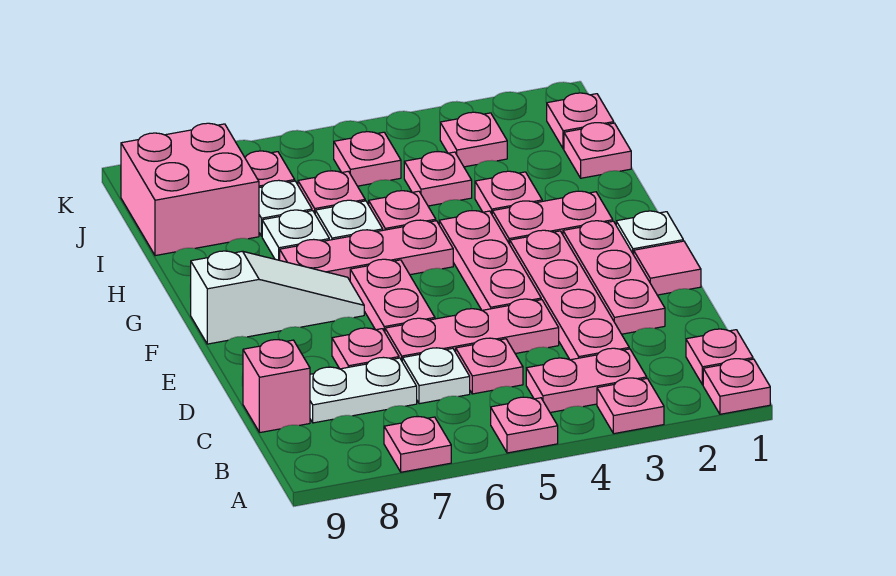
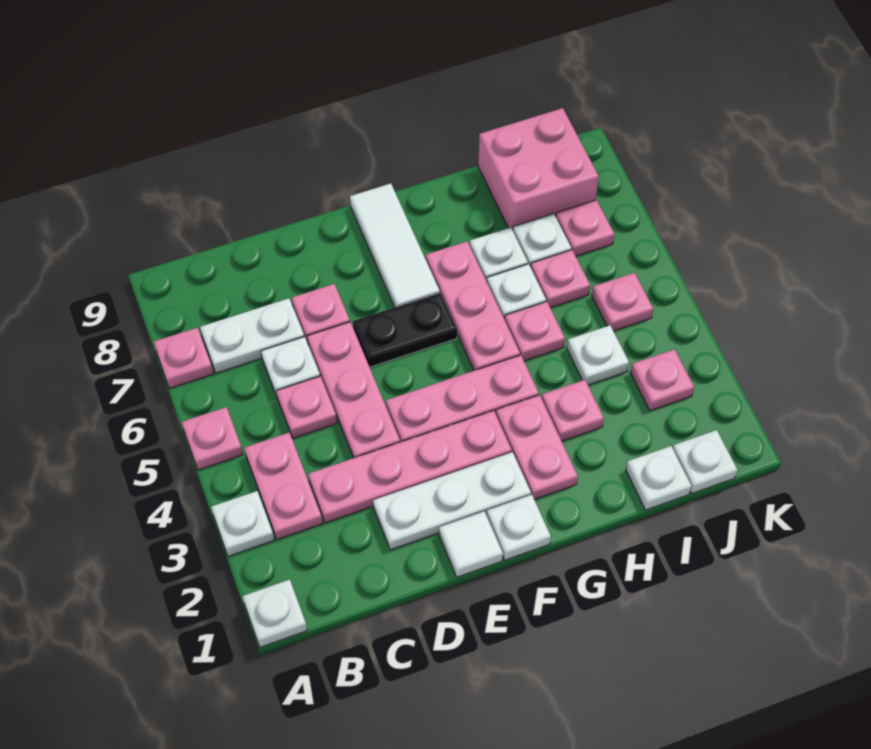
pink 1x1 plate [703,359,770,414] -> white 1x1 plate [242,580,307,647]
pink 1x1 plate [597,378,664,434] -> white 1x1 plate [211,491,274,556]
pink 1x1 plate [686,329,753,385] -> none
white 1x2 plate [310,357,417,423] -> white 1x2 plate turned to [200,298,304,373]
pink 1x1 brick [243,340,310,432] -> none
pink 1x3 plate [563,221,665,334] -> white 1x3 plate [373,452,531,550]
pink 1x1 tile [634,241,701,295] -> white 1x1 tile [439,511,503,577]
pink 1x2 plate [350,259,435,332] -> black 1x2 plate [353,293,457,367]
white 1x3 slope [190,251,364,344] -> white 1x3 tile [350,183,440,307]
pink 1x1 plate [564,123,631,178] -> white 1x1 plate [626,446,692,510]
pink 1x1 plate [404,152,472,206] -> white 1x1 plate [567,325,629,385]
pink 1x1 plate [547,93,614,149] -> white 1x1 plate [673,430,738,493]

